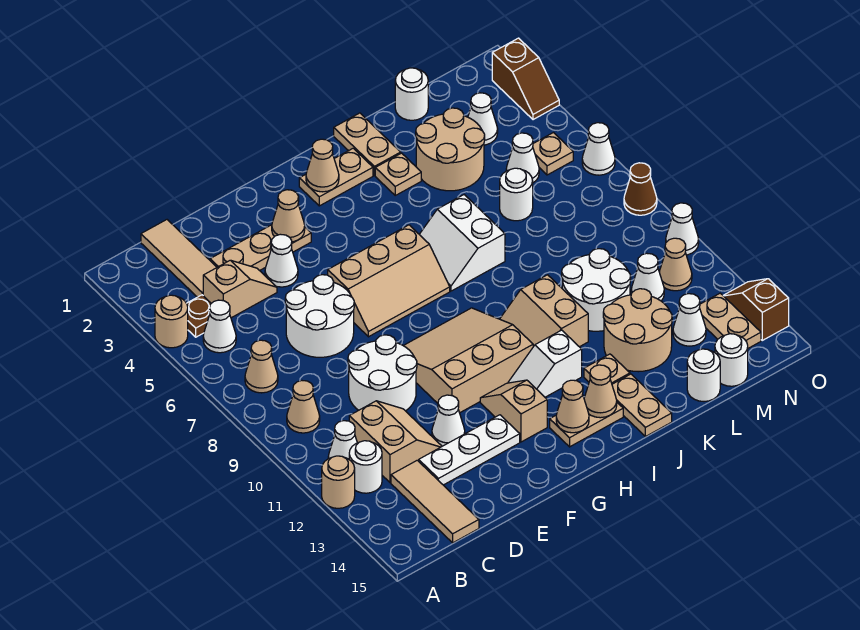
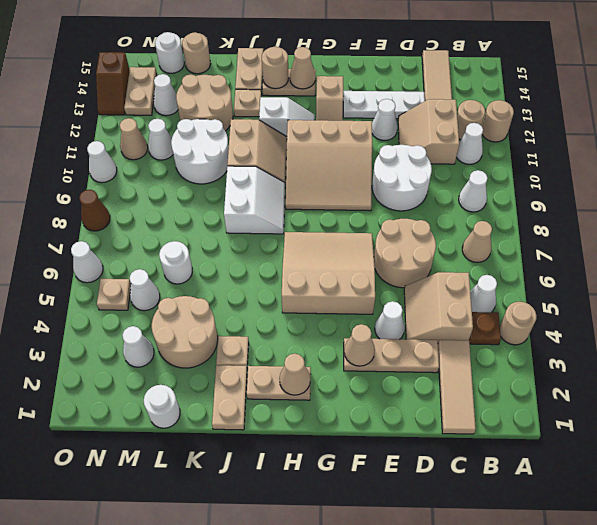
tan 1x1 cone [287,381,320,433] -> white 1x1 cone [459,170,488,212]
white 1x1 round brick [349,441,382,493] -> tan 1x1 round brick [457,100,485,140]
tan 1x2 slope [203,260,277,318] -> tan 2x2 slope [404,272,473,342]
white 2x2 round brick [285,275,354,357] -> tan 2x2 round brick [374,219,436,288]
tan 2x3 slope [328,225,450,337] -> tan 3x3 slope [282,232,375,314]
white 2x2 slope [419,195,505,291] -> white 2x2 slope moved to [224,166,285,234]
tan 1x1 cone [584,365,617,418] -> tan 1x1 round brick [262,47,289,89]
white 1x1 round brick [687,349,720,401] -> tan 1x1 round brick [182,32,210,74]
brown 1x2 slope [492,38,559,120] -> none

